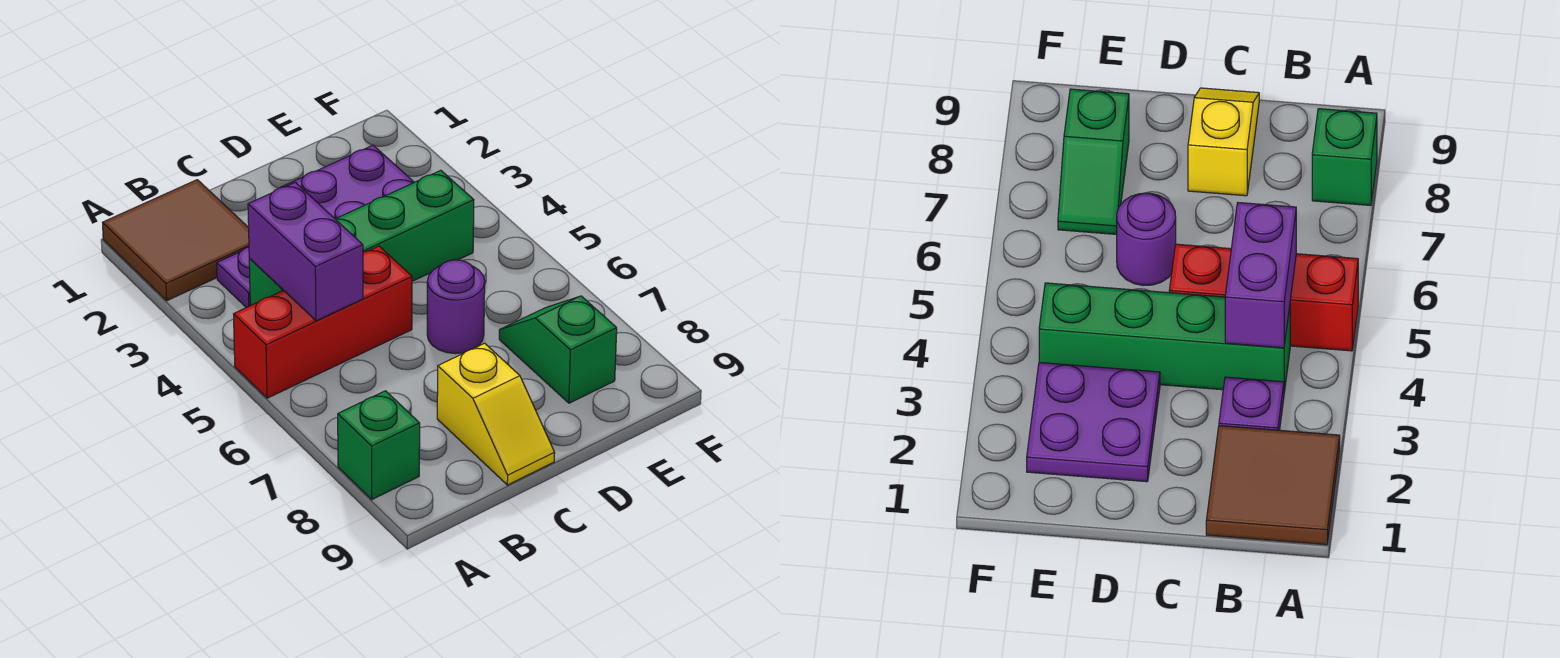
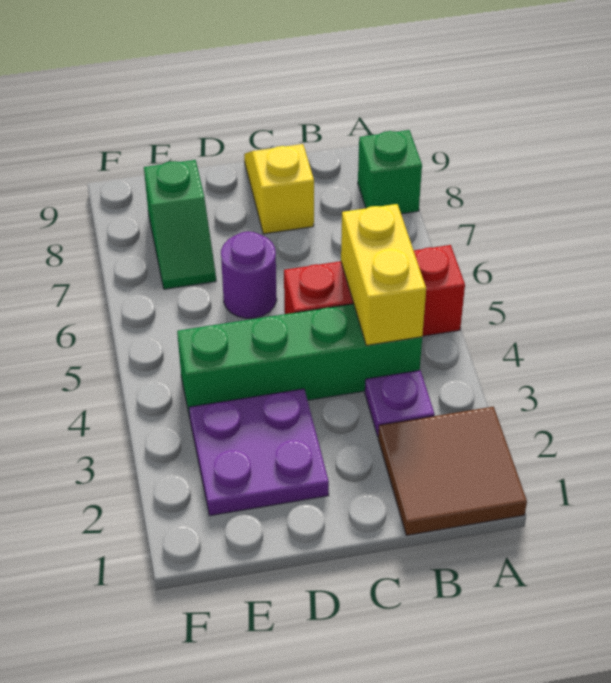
purple 1x2 brick [248,182,363,321] -> yellow 1x2 brick [341,204,426,345]

